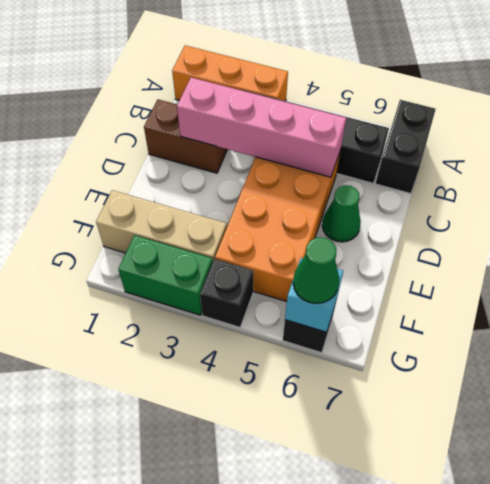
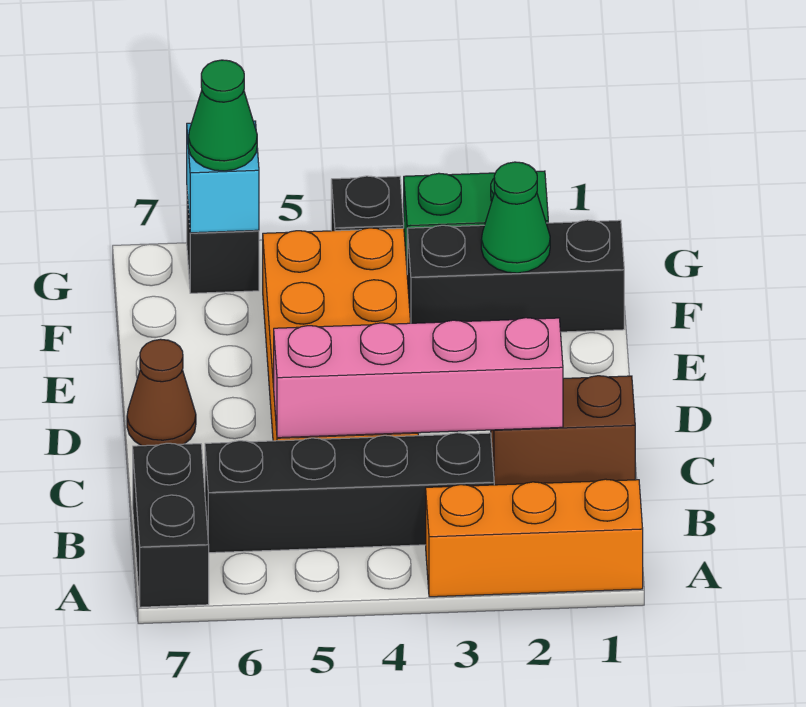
green 1x1 cone [322,185,361,242] -> green 1x1 cone moved to [481,162,550,273]
none -> brown 1x1 cone [127,339,196,446]
tan 1x3 brick [96,190,227,261] -> black 1x3 brick [407,220,624,332]

